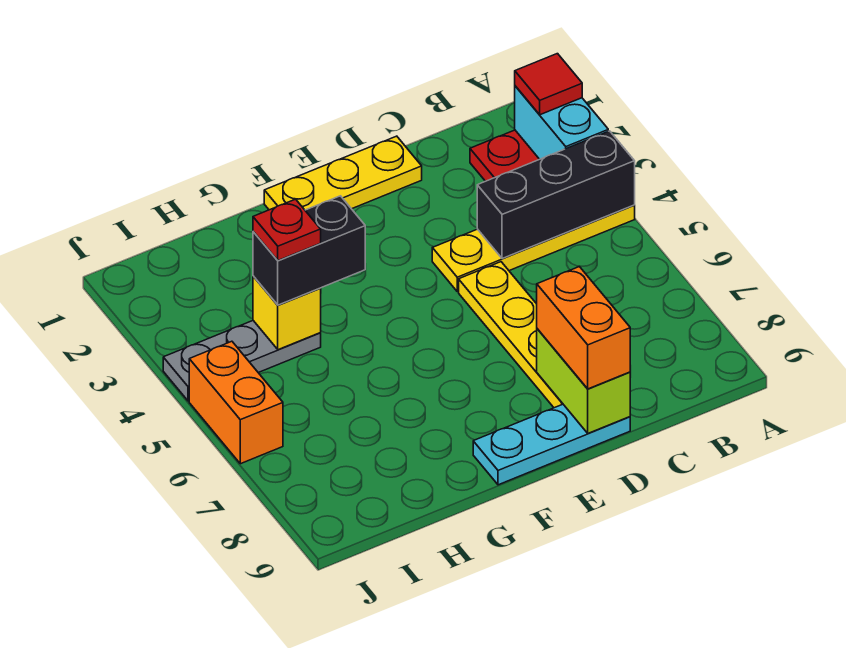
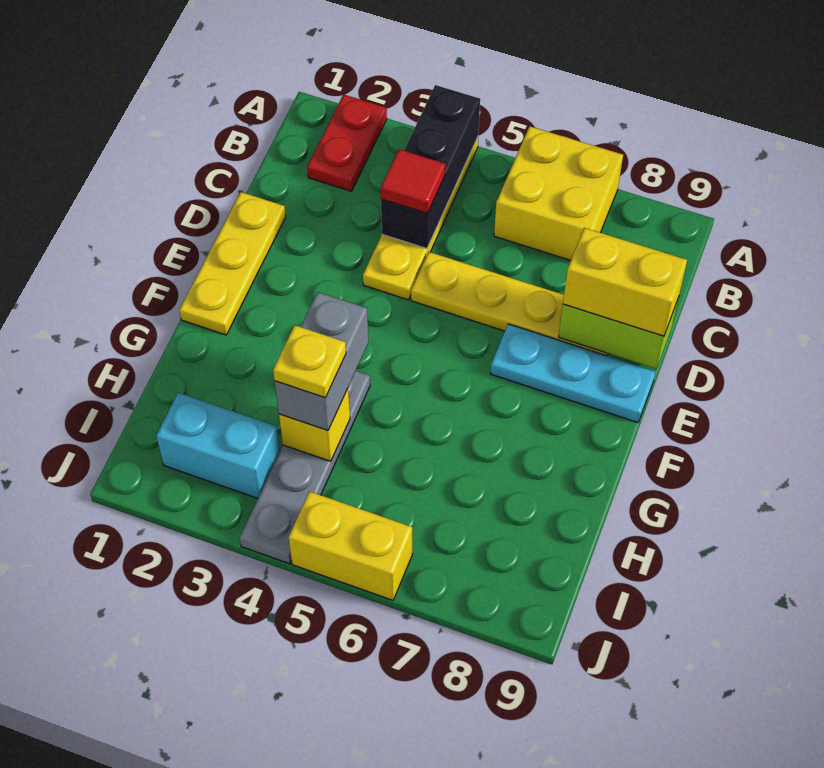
cyan 1x2 brick [515,86,608,159] -> cyan 1x2 brick moved to [156,393,280,498]
red 1x1 tile [515,54,582,115] -> red 1x1 tile moved to [381,149,445,214]
none -> yellow 2x2 brick [494,126,623,260]
orange 1x2 brick [537,267,630,389] -> yellow 1x2 brick [563,228,687,336]
cyan 1x3 plate [473,404,630,485] -> cyan 1x3 plate turned to [490,324,656,423]
black 1x2 brick [253,196,365,305] -> grey 1x2 brick [275,292,369,431]
grey 1x3 plate [163,321,321,401] -> grey 1x4 plate [240,371,370,564]
red 1x1 plate [253,199,321,260] -> yellow 1x1 plate [273,325,346,398]
orange 1x2 brick [189,341,283,464] -> yellow 1x2 brick [289,491,412,600]

